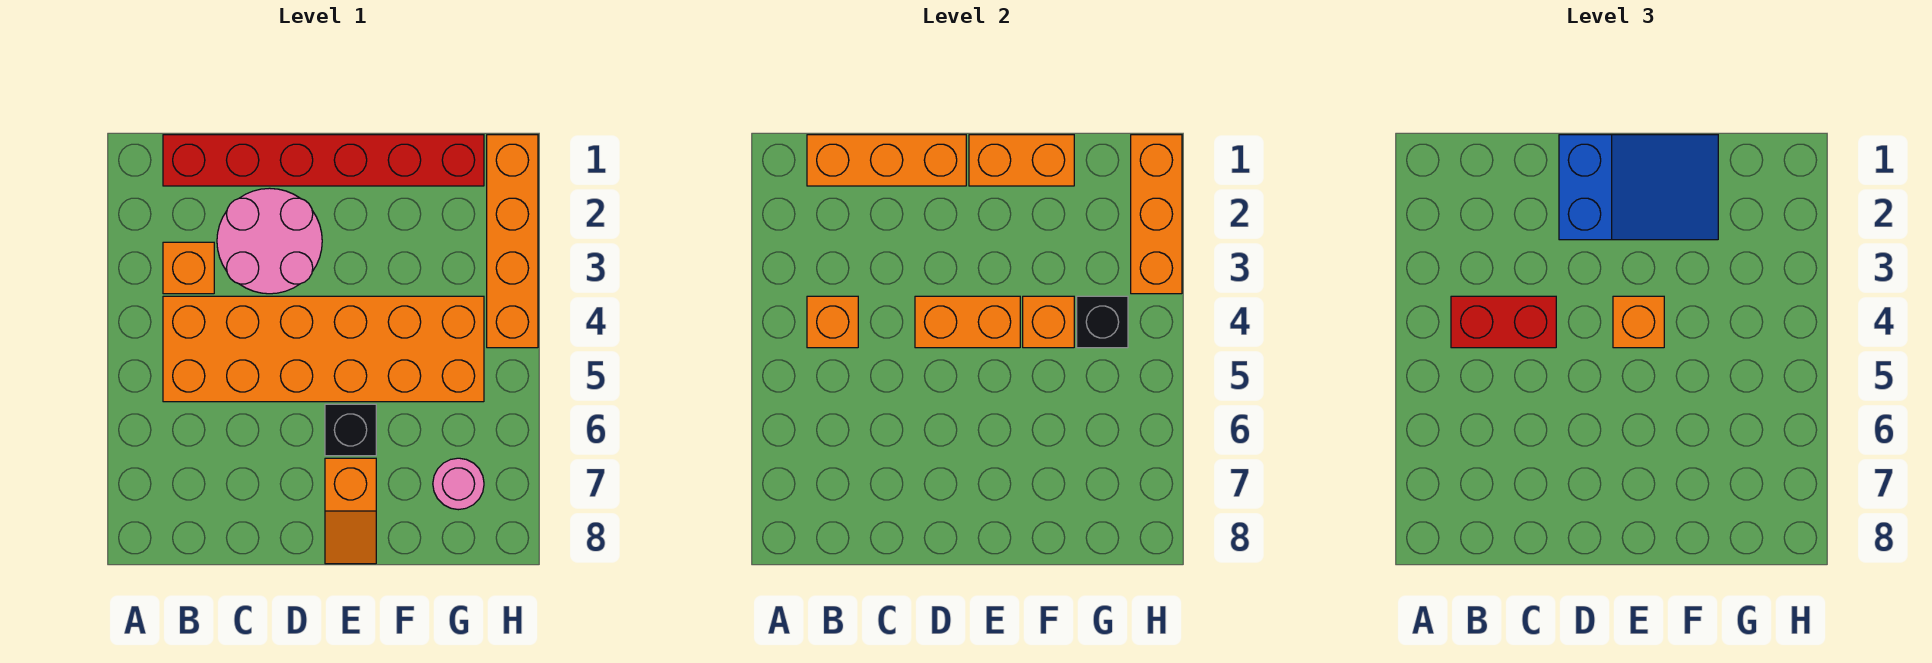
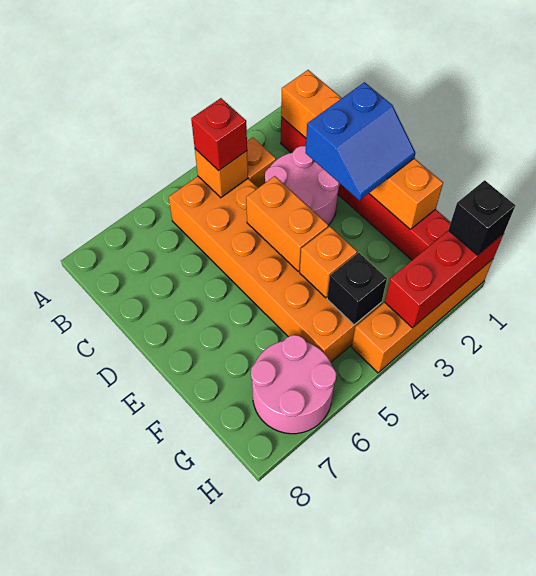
red 1x2 brick [1451,296,1556,348] -> red 1x1 brick [191,98,247,171]
blue 2x3 slope [1559,135,1718,240] -> blue 2x2 slope [306,82,415,200]
orange 1x1 brick [1613,296,1664,348] -> none
black 1x1 brick [325,404,376,456] -> black 1x1 brick moved to [448,180,515,255]
orange 1x2 slope [325,458,376,564] -> none
pink 1x1 round brick [433,458,484,510] -> pink 2x2 round brick [251,335,336,434]
orange 1x3 brick [1131,135,1182,294] -> red 1x3 brick [385,230,504,328]

